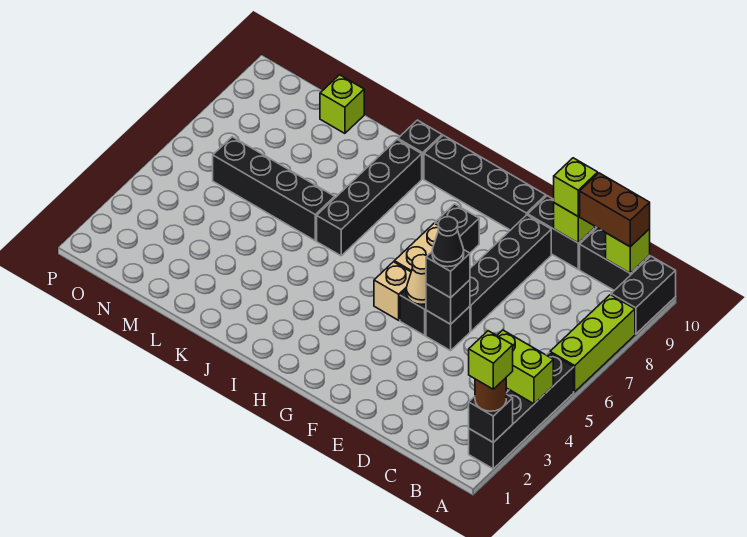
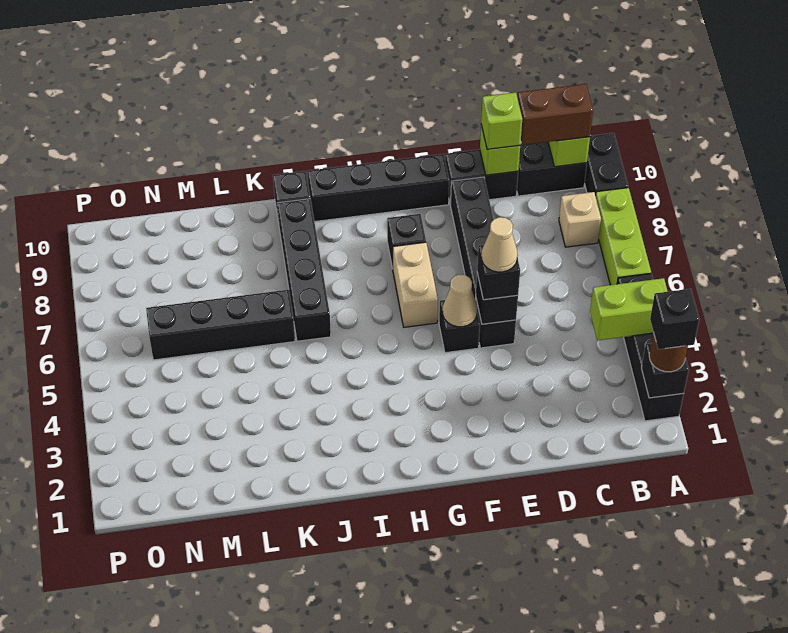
lime 1x1 brick [469,331,513,389] -> black 1x1 brick [650,289,699,349]
black 1x1 cone [432,217,464,267] -> tan 1x1 cone [482,217,518,272]
tan 1x1 brick [374,262,411,320] -> tan 1x1 brick moved to [559,192,601,247]
lime 1x1 brick [320,75,364,133] -> none

